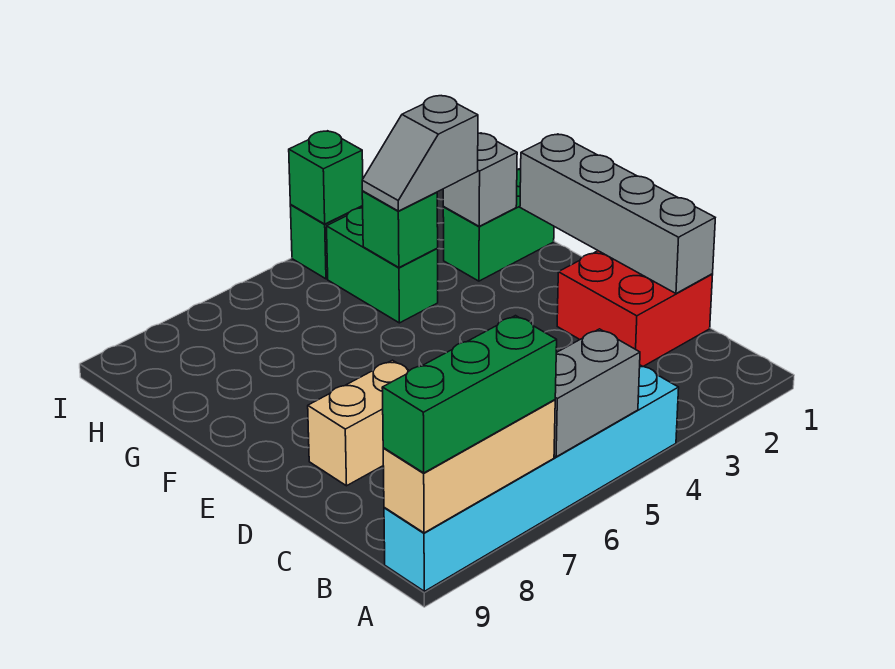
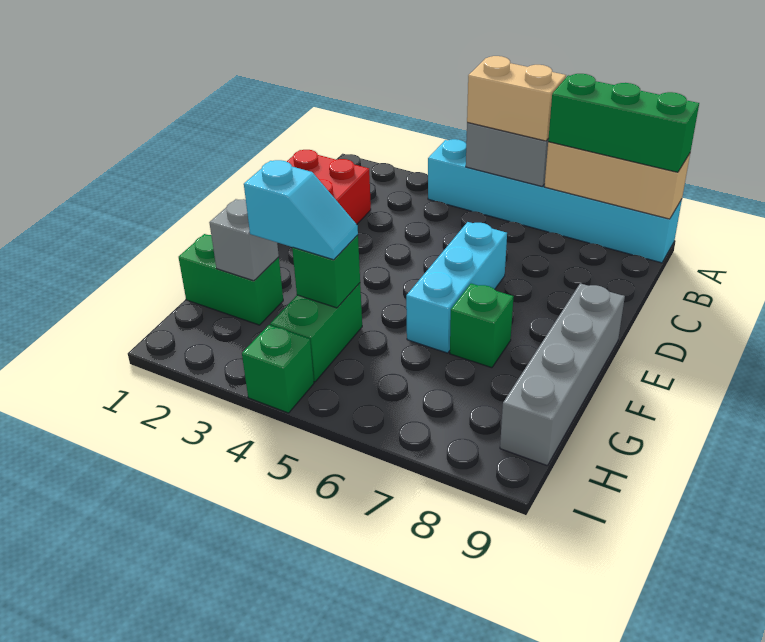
grey 1x4 brick [520,134,715,293] -> grey 1x4 brick moved to [500,283,625,466]
none -> cyan 1x3 brick [406,222,507,353]
tan 1x2 brick [308,360,409,486] -> tan 1x2 brick moved to [467,56,566,141]
grey 1x2 slope [362,96,478,211] -> cyan 1x2 slope [244,160,358,260]
green 1x1 brick [289,131,363,224] -> green 1x1 brick moved to [450,284,513,368]

